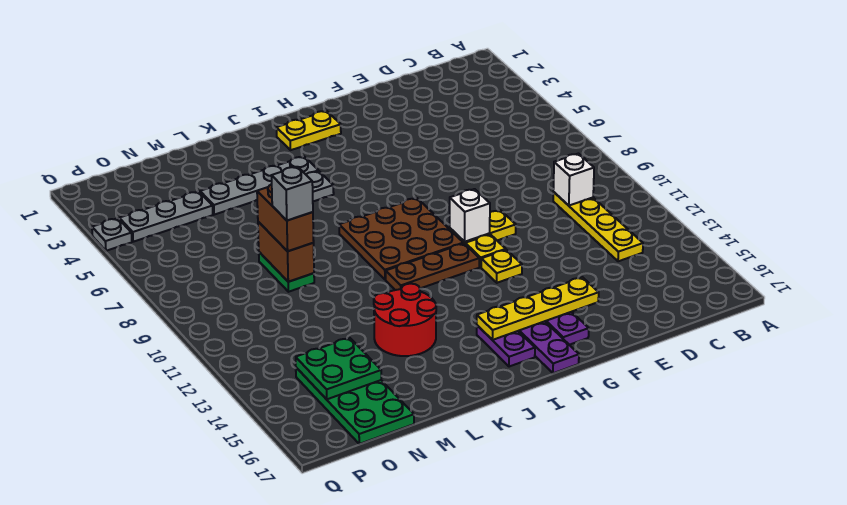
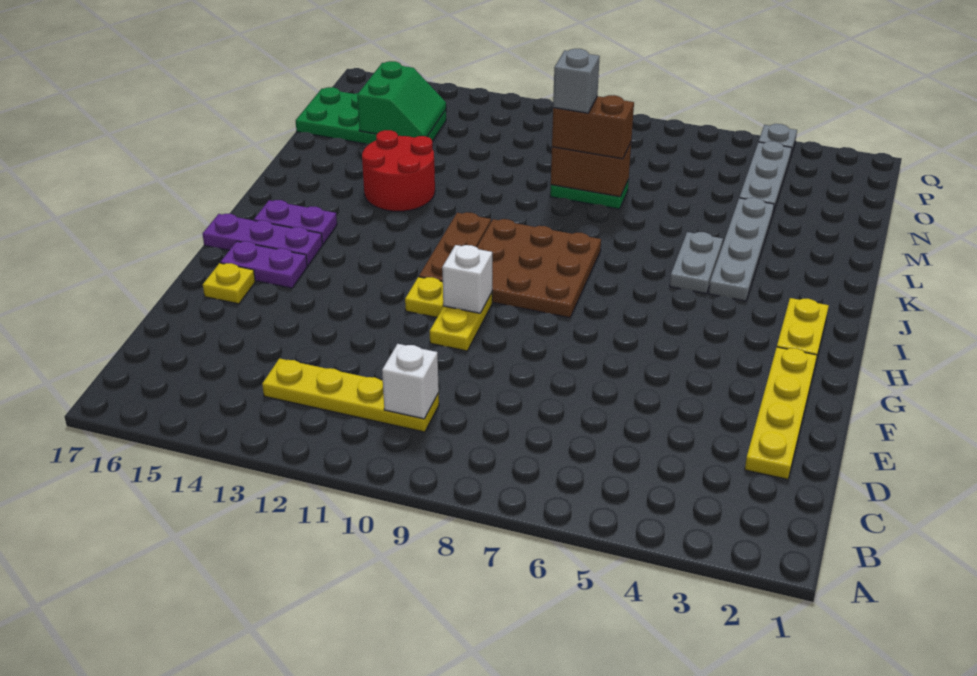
yellow 1x4 plate [477,277,599,340] -> yellow 1x4 plate moved to [745,347,817,479]
yellow 1x1 plate [481,250,522,283] -> yellow 1x1 plate moved to [203,263,255,304]
green 2x2 plate [296,338,381,399] -> green 2x2 slope [357,61,446,137]

